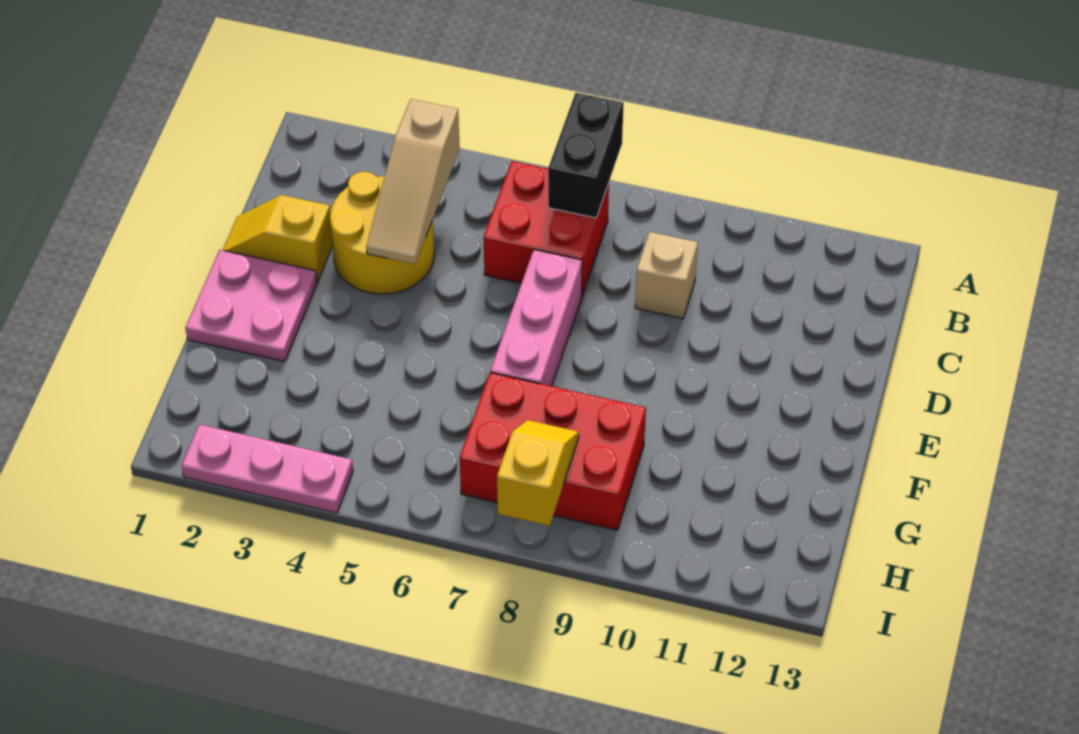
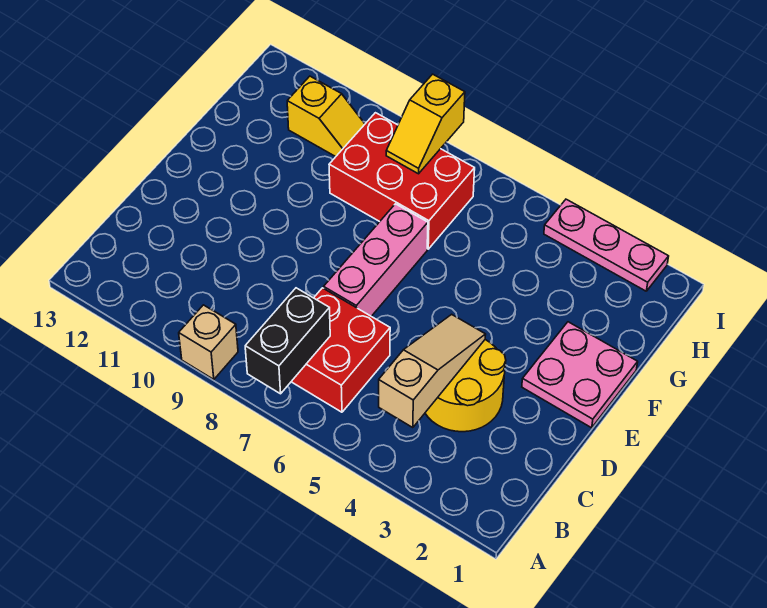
tan 1x1 brick [635,232,698,319] -> tan 1x1 brick moved to [179,305,238,379]
yellow 1x2 slope [223,195,333,281] -> yellow 1x2 slope moved to [287,76,365,157]

